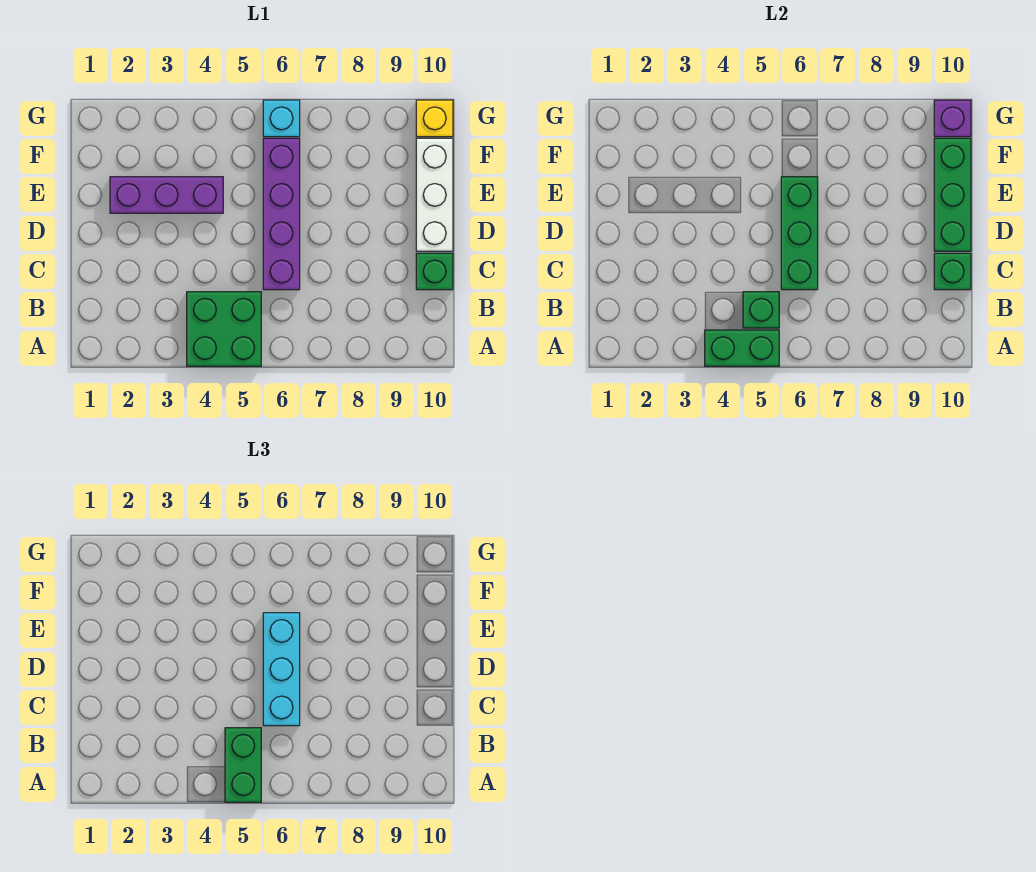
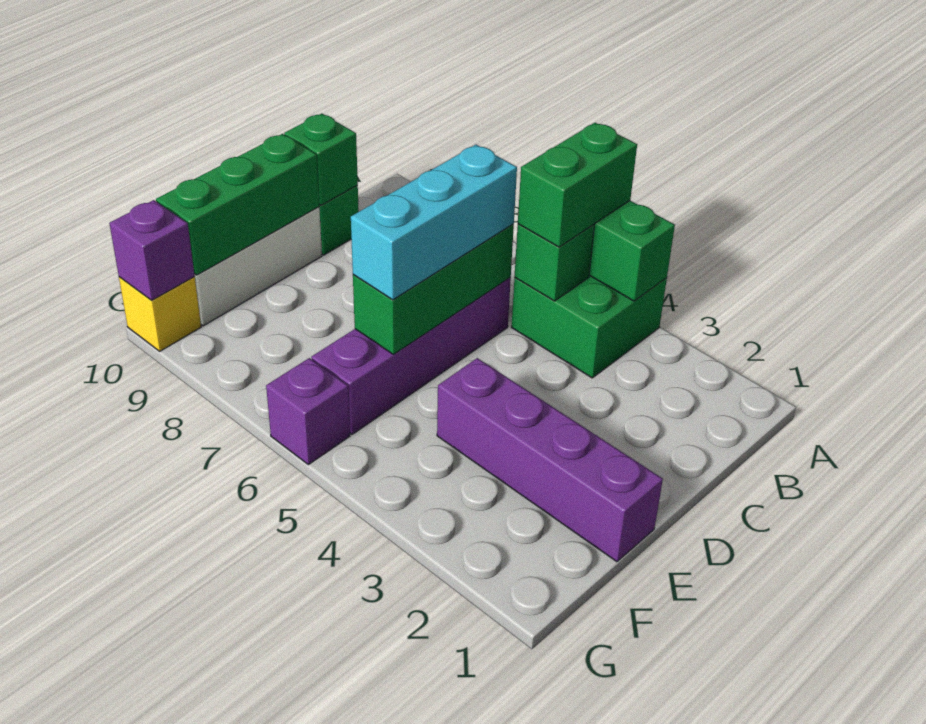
purple 1x3 brick [110,177,223,213] -> purple 1x4 brick [437,358,663,562]
cyan 1x1 brick [263,100,300,137] -> purple 1x1 brick [266,358,350,465]

